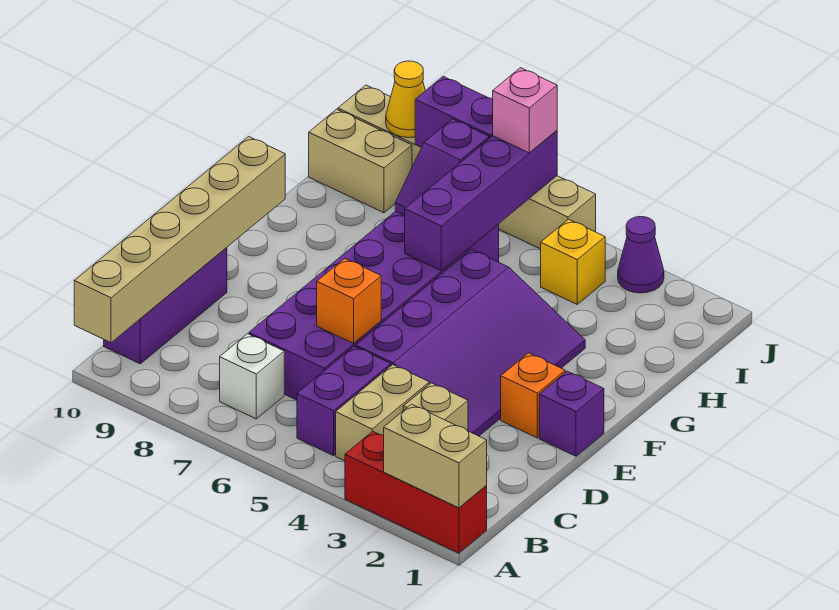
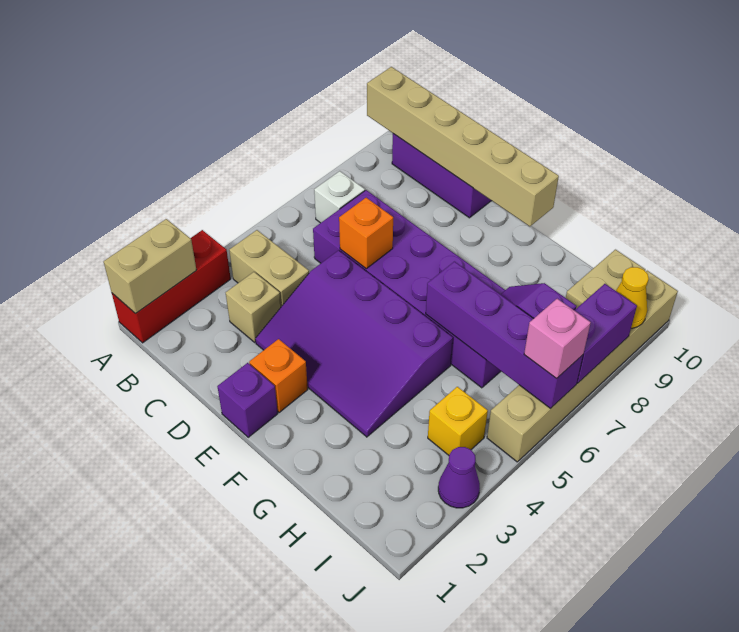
purple 1x2 brick [297,346,391,456] -> none

